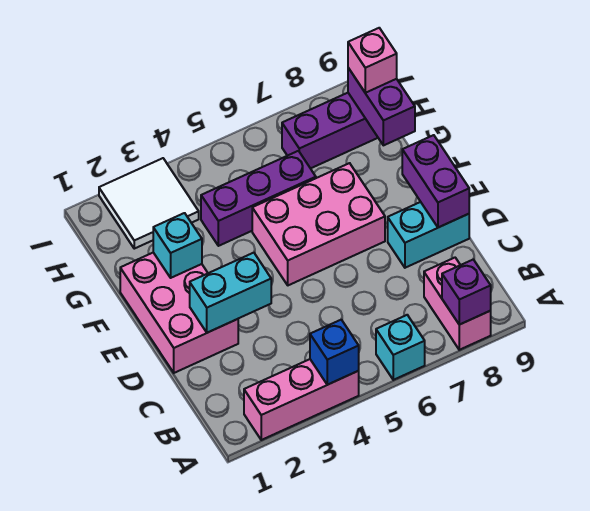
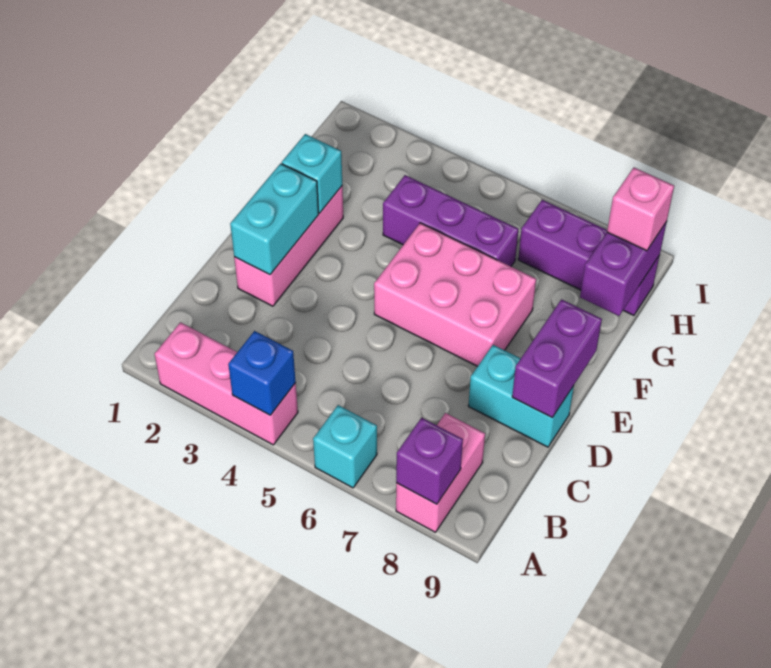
pink 2x3 brick [120,253,238,373] -> pink 1x3 brick [234,186,343,306]
cyan 1x2 brick [190,253,271,333] -> cyan 1x2 brick turned to [230,164,319,275]
white 2x2 tile [99,158,199,249] -> none

